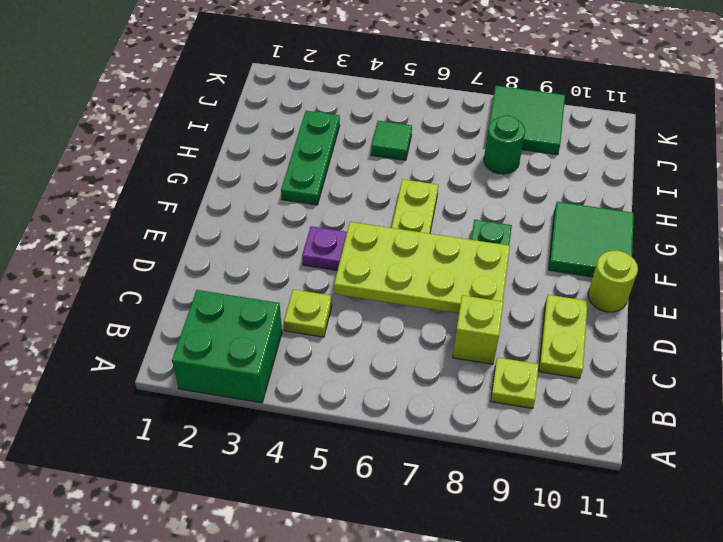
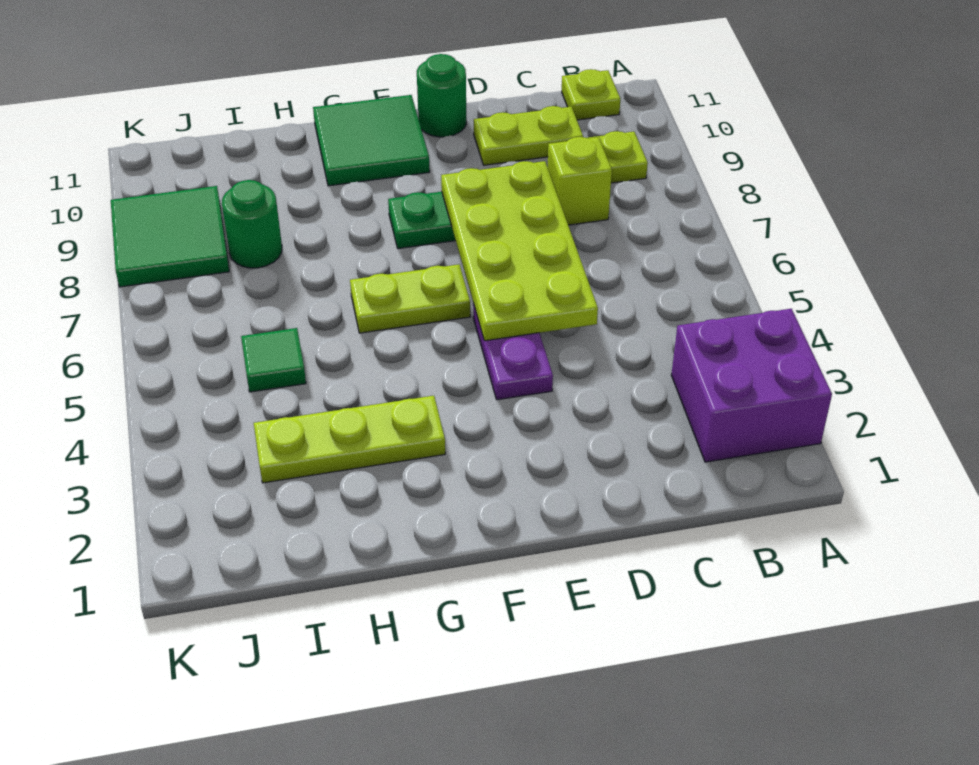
green 2x2 brick [172,290,282,403] -> purple 2x2 brick [671,309,832,462]
lime 1x1 plate [284,289,332,337] -> lime 1x1 plate moved to [562,69,620,120]
lime 1x1 round brick [588,251,638,312] -> green 1x1 round brick [417,54,466,137]
green 1x3 plate [281,111,340,205] -> lime 1x3 plate [254,396,445,483]

